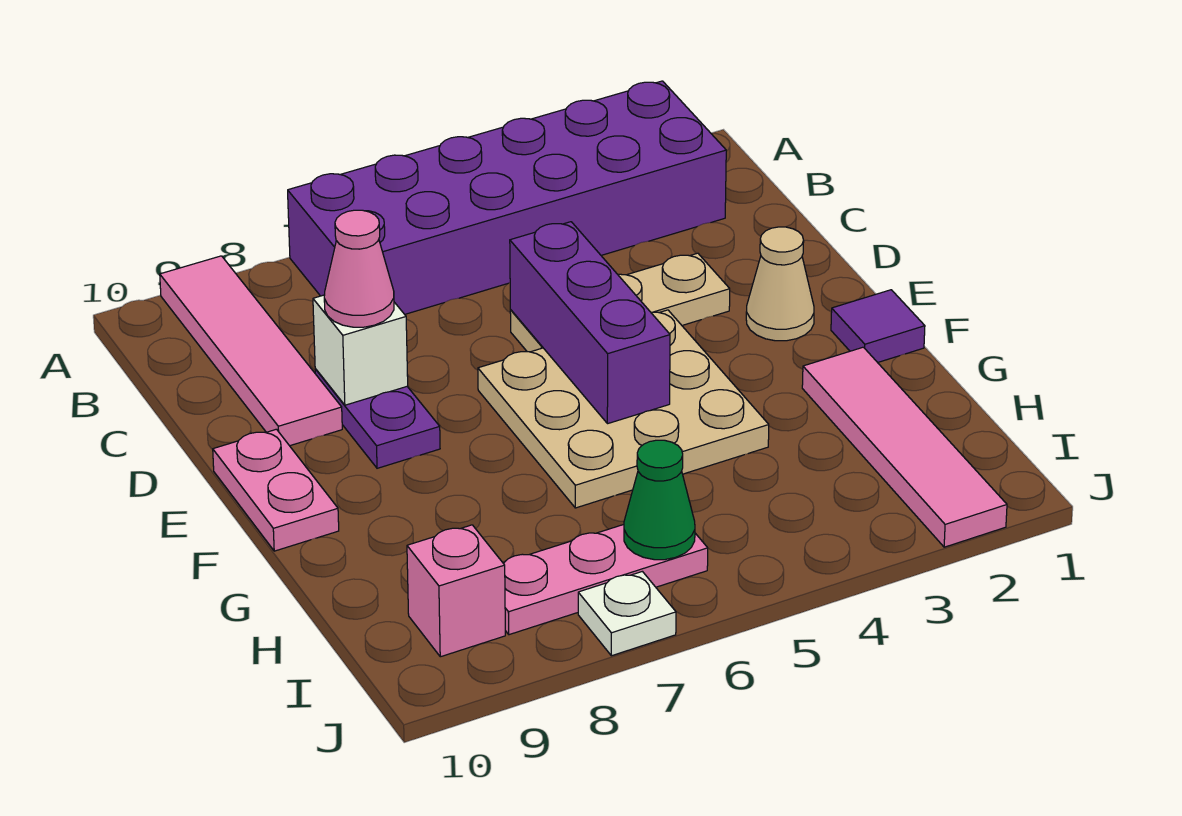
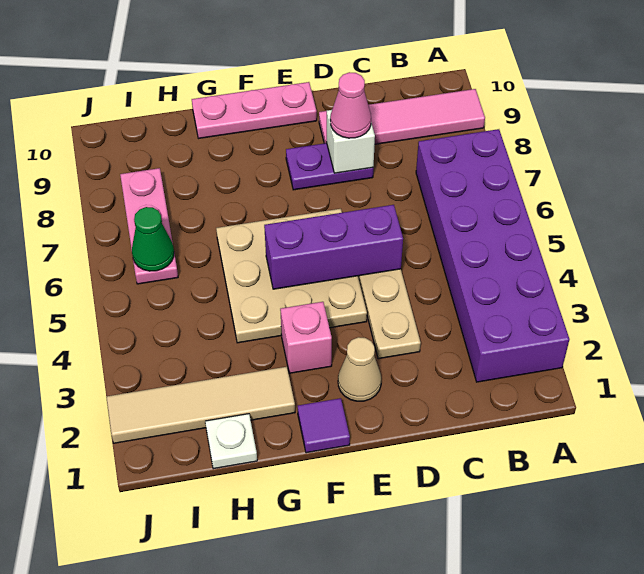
pink 1x2 plate [213,429,339,551] -> pink 1x3 plate [192,82,317,139]
pink 1x4 tile [802,347,1007,547] -> tan 1x4 tile [106,367,295,443]
pink 1x1 brick [407,525,505,657] -> pink 1x1 brick moved to [280,302,332,373]
white 1x1 plate [578,571,676,656] -> white 1x1 plate moved to [205,414,257,469]

